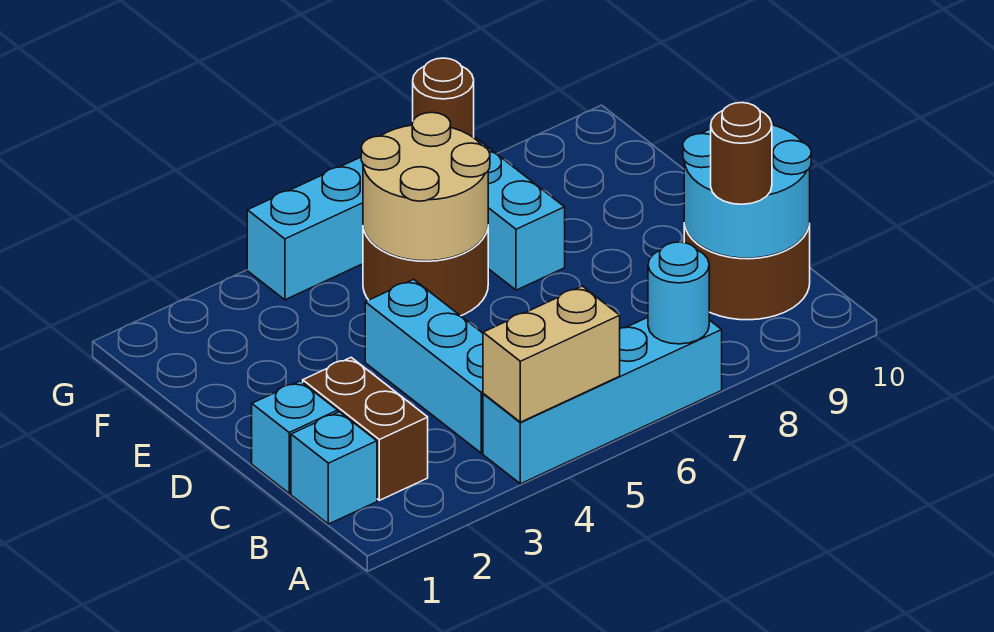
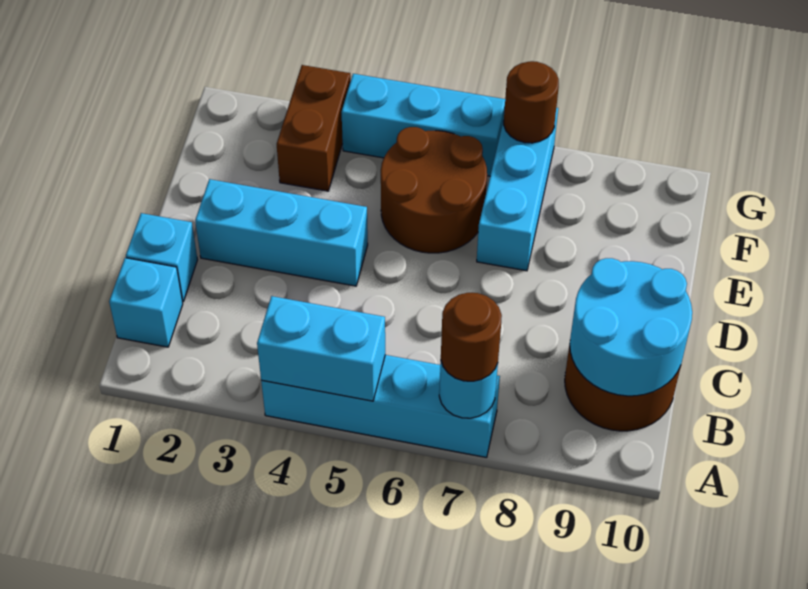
tan 1x2 brick [483,286,620,422] -> cyan 1x2 brick [257,296,385,401]
brown 1x2 brick [303,358,428,500] -> brown 1x2 brick moved to [277,65,351,191]
cyan 1x3 brick [365,279,483,453] -> cyan 1x3 brick turned to [195,179,368,286]
brown 1x1 round brick [711,103,772,204] -> brown 1x1 round brick moved to [441,293,502,381]
tan 2x2 round brick [361,112,490,261] -> none

